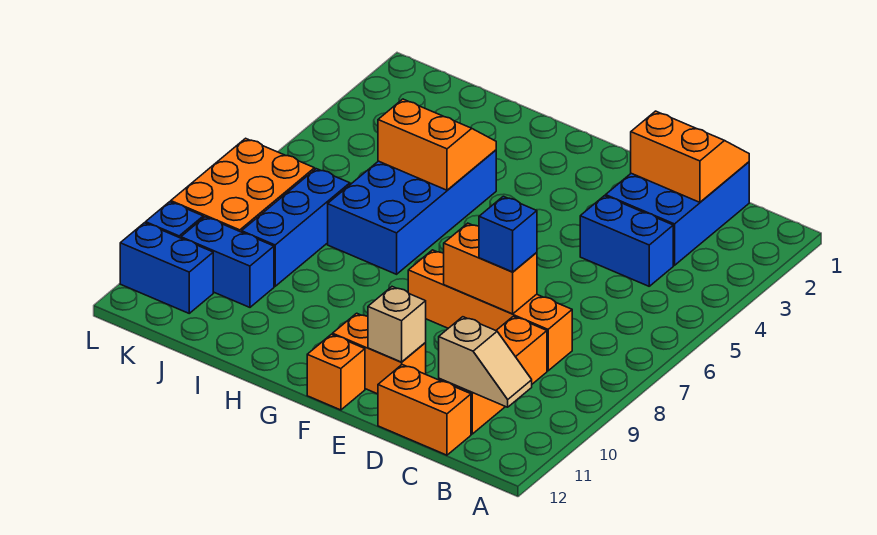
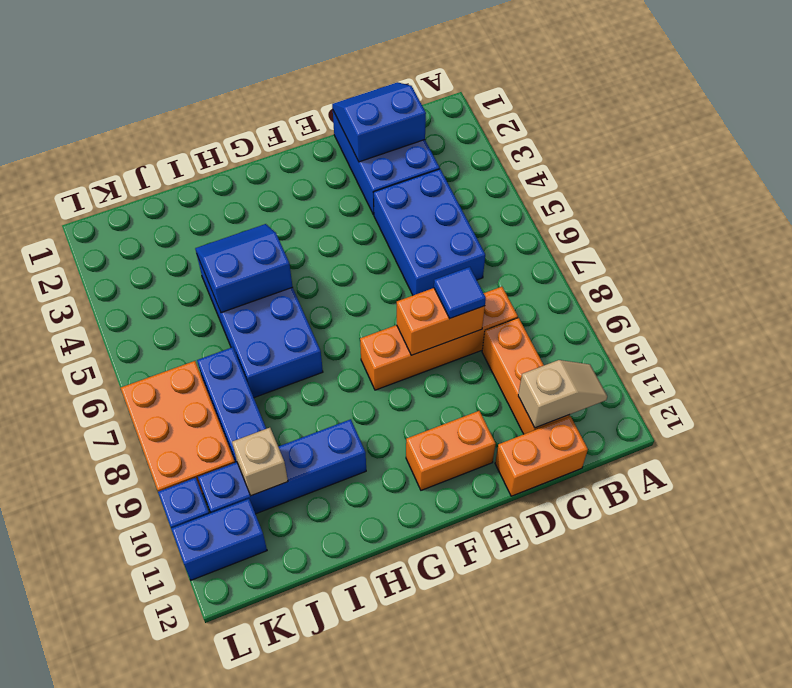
orange 2x2 slope [631,111,749,202] -> blue 2x2 slope [332,82,426,162]
blue 1x2 brick [580,196,673,286] -> blue 2x3 brick [374,169,485,295]
blue 1x1 brick [479,196,537,272] -> blue 1x1 tile [434,267,486,319]
tan 1x1 brick [368,287,426,362] -> tan 1x1 brick moved to [232,428,288,496]
orange 1x1 brick [307,334,365,410] -> none
orange 2x2 slope [378,99,496,190] -> blue 2x2 slope [195,224,292,313]
blue 1x2 brick [181,217,274,307] -> blue 1x4 brick [198,419,366,514]

